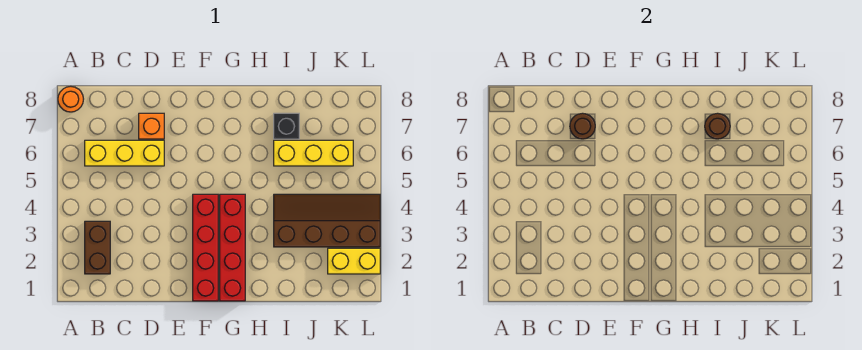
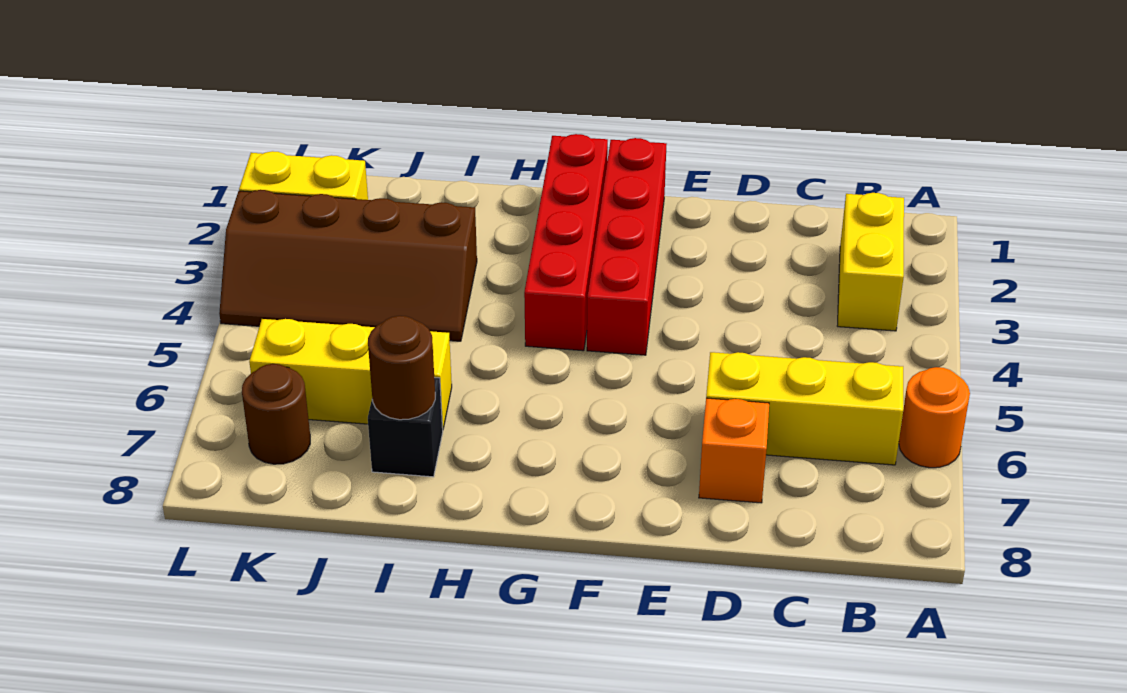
orange 1x1 round brick [58,86,83,112] -> orange 1x1 round brick moved to [899,367,970,468]
brown 1x2 brick [85,221,110,274] -> yellow 1x2 brick [838,193,904,331]
brown 1x1 round brick [570,113,595,139] -> brown 1x1 round brick moved to [242,364,310,464]

